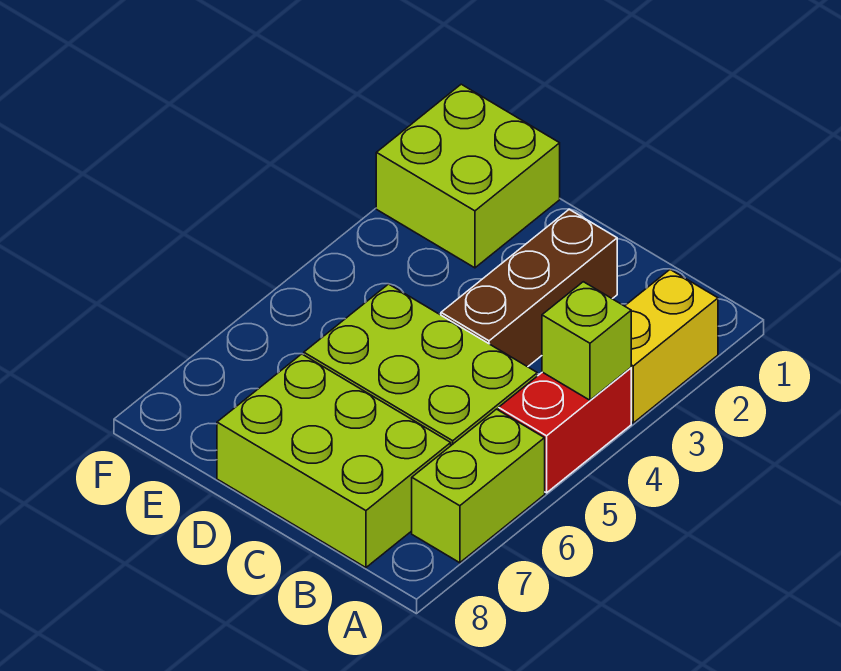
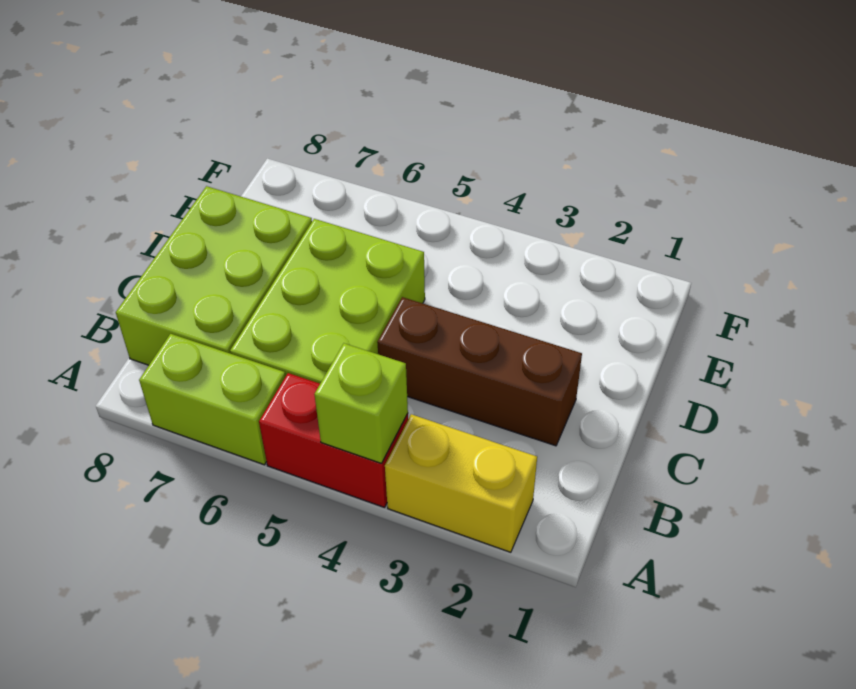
lime 2x2 brick [376,84,560,268] -> none

